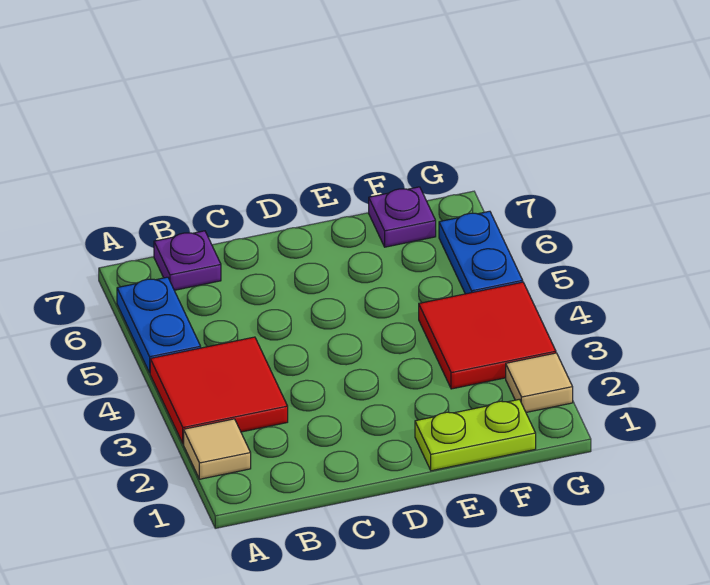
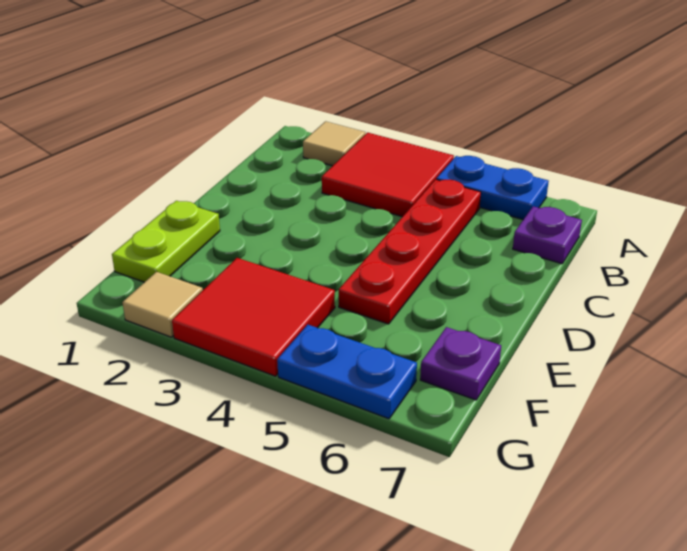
none -> red 1x4 plate [339,179,481,324]

